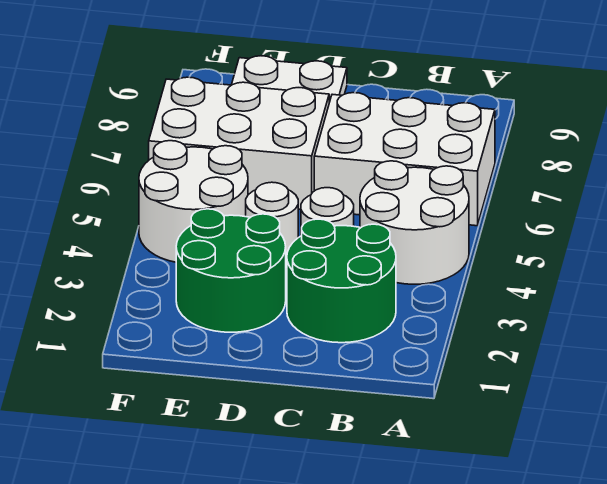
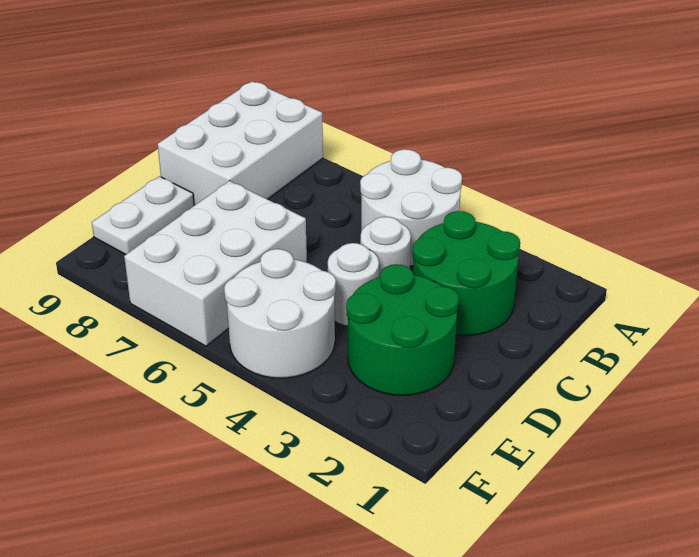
white 2x3 brick [314,93,495,226] -> white 2x3 brick moved to [158,81,323,206]

